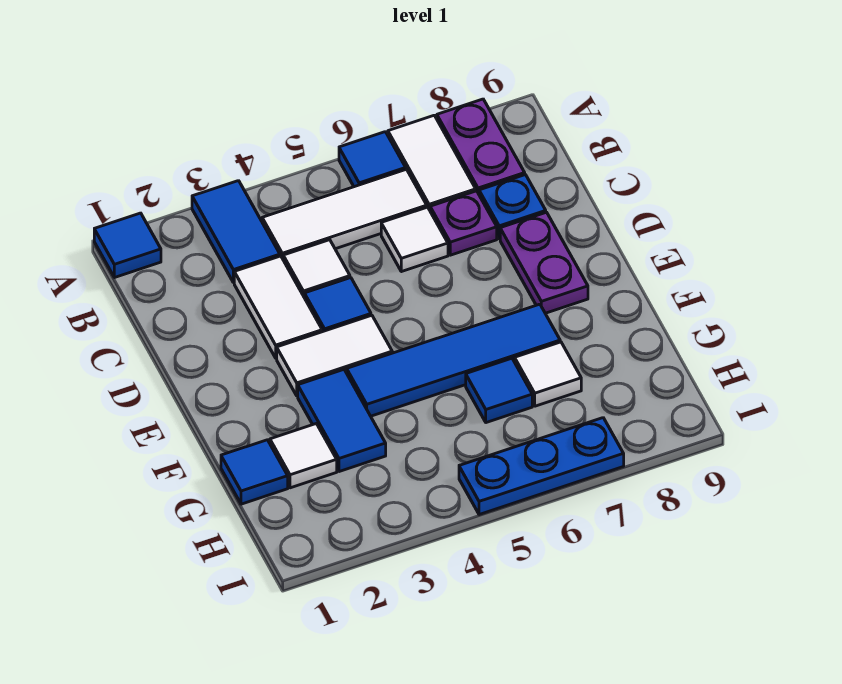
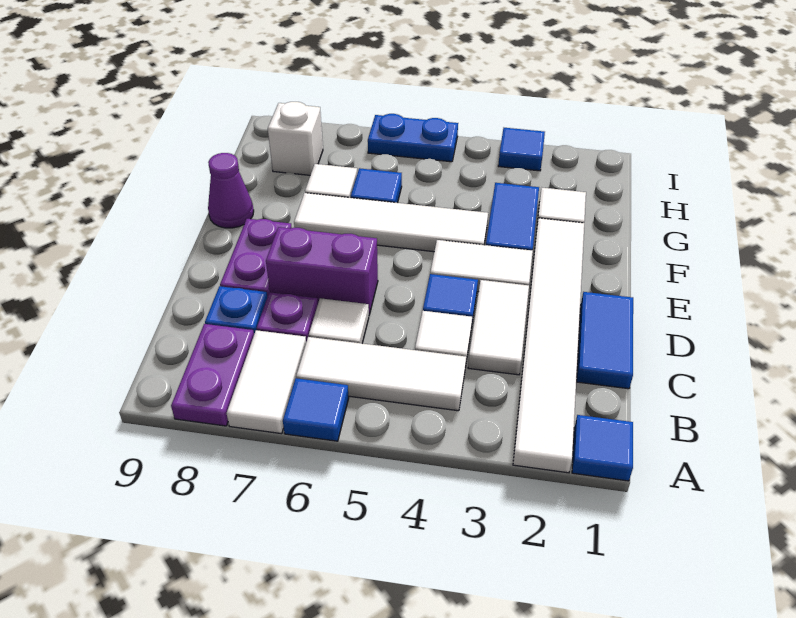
none -> white 1x6 tile [513,218,584,473]
blue 1x2 tile [192,181,280,283] -> blue 1x2 tile moved to [577,292,633,389]
none -> purple 1x2 brick [266,227,378,315]
blue 1x4 tile [347,304,560,416] -> white 1x4 tile [294,193,488,252]
none -> purple 1x1 cone [208,153,254,228]
blue 1x1 tile [221,440,288,504] -> blue 1x1 tile moved to [498,128,545,171]
none -> white 1x1 brick [268,102,323,175]
blue 1x3 plate [459,418,624,515] -> blue 1x2 plate [368,114,458,162]

